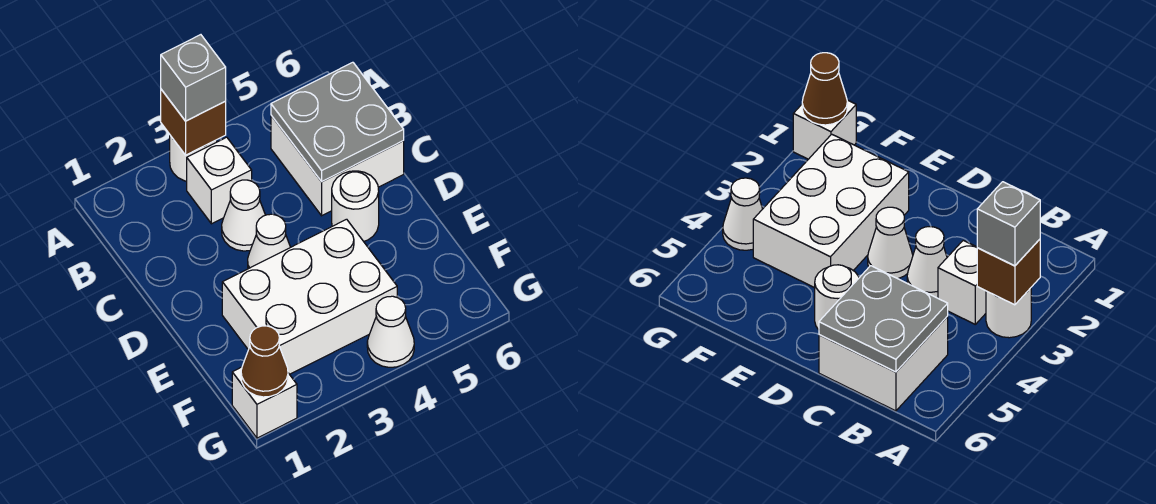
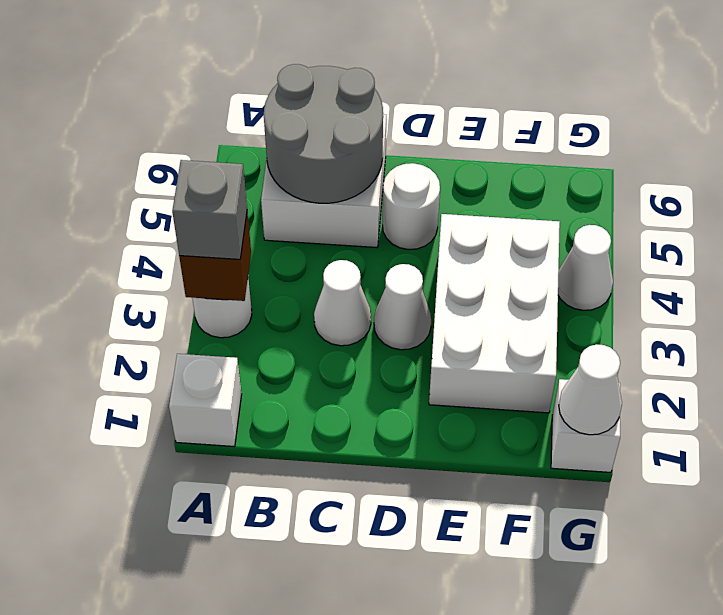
white 1x1 brick [187,137,252,224] -> white 1x1 brick moved to [169,354,242,447]
grey 2x2 plate [271,62,404,182] -> grey 2x2 round brick [264,64,383,203]
brown 1x1 cone [241,326,288,397] -> white 1x1 cone [559,344,622,435]

